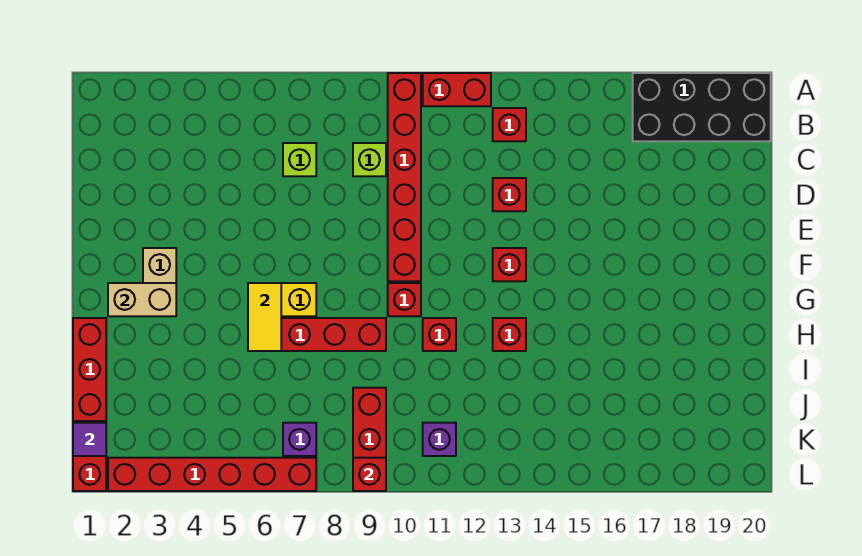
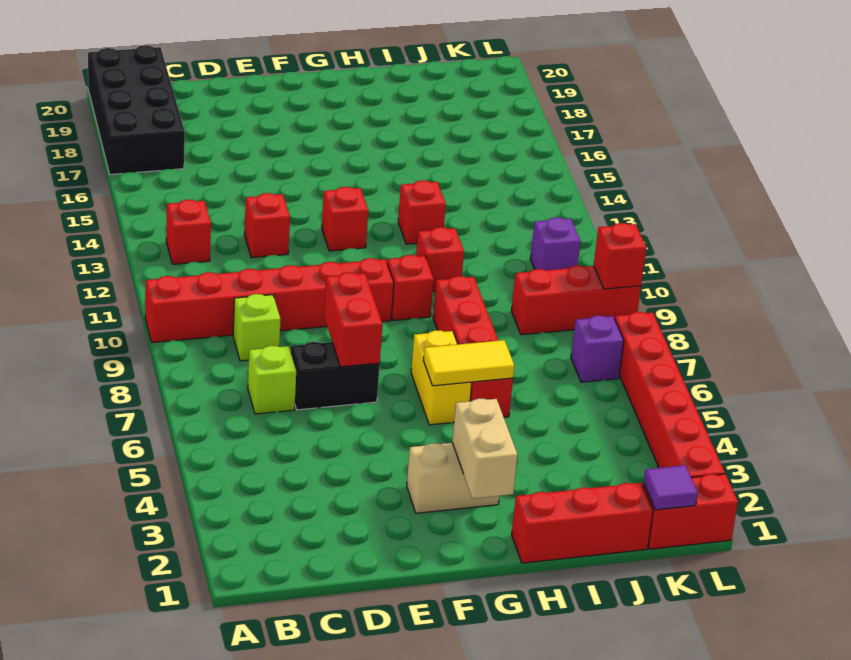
red 1x2 brick [423,73,491,106] -> red 1x2 brick moved to [324,272,382,367]
none -> black 1x2 brick [290,342,380,410]

